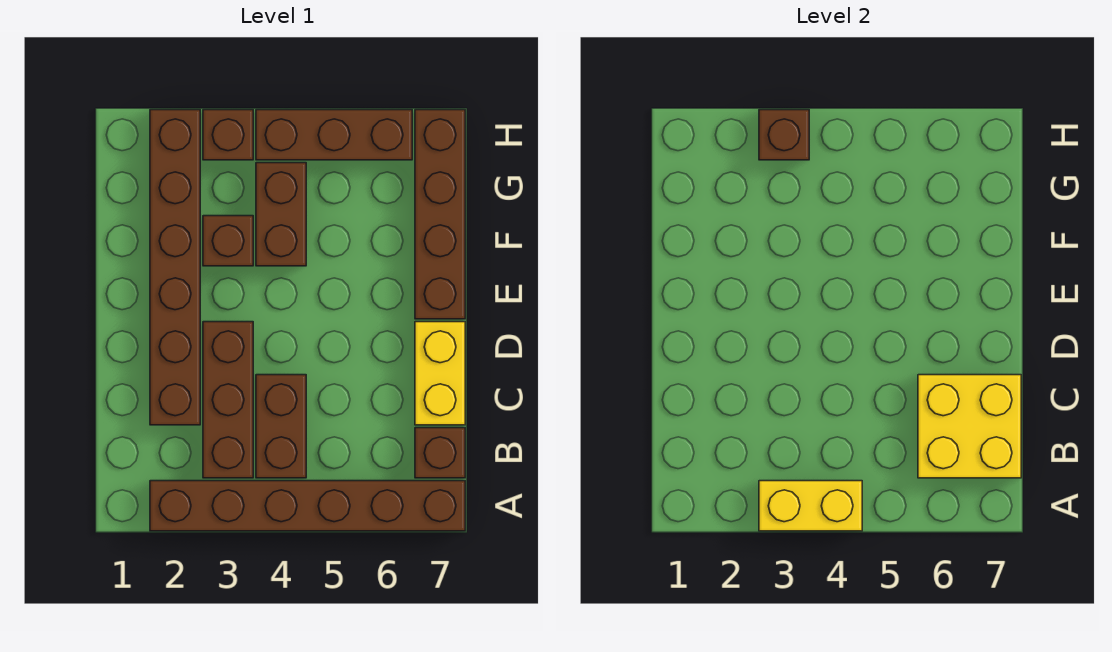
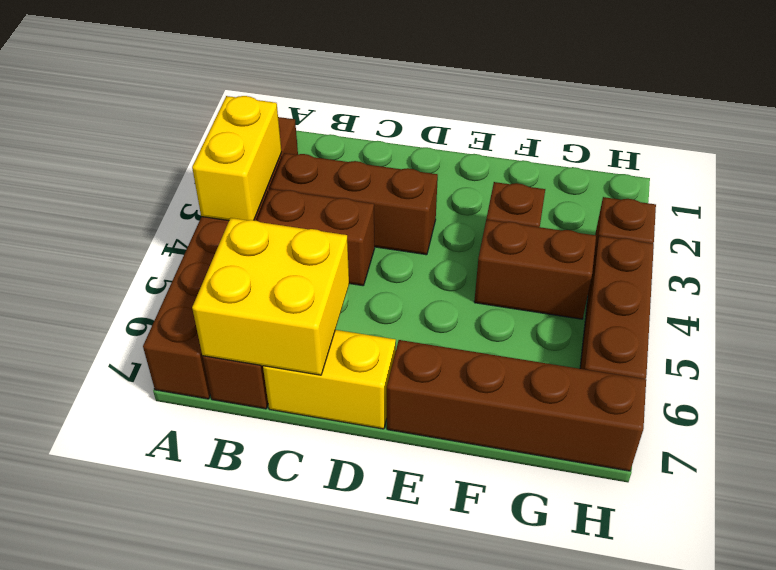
brown 1x6 brick [150,110,200,425] -> none
brown 1x1 brick [759,110,809,160] -> none

